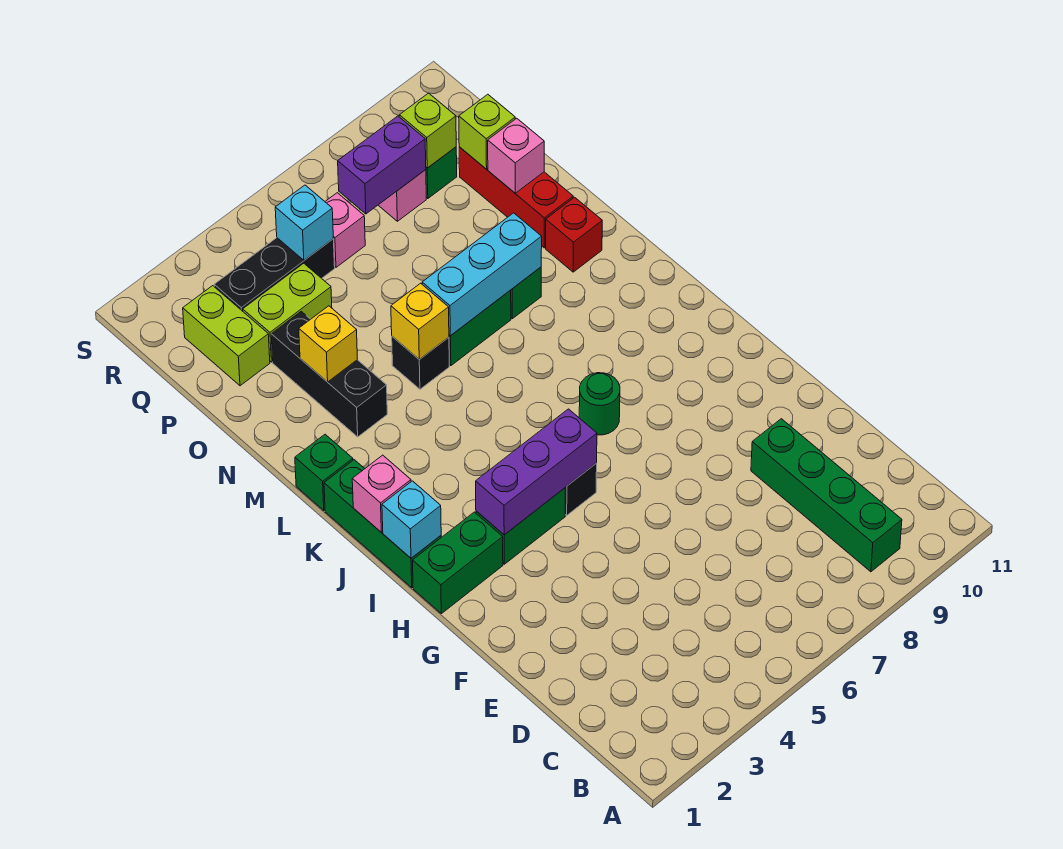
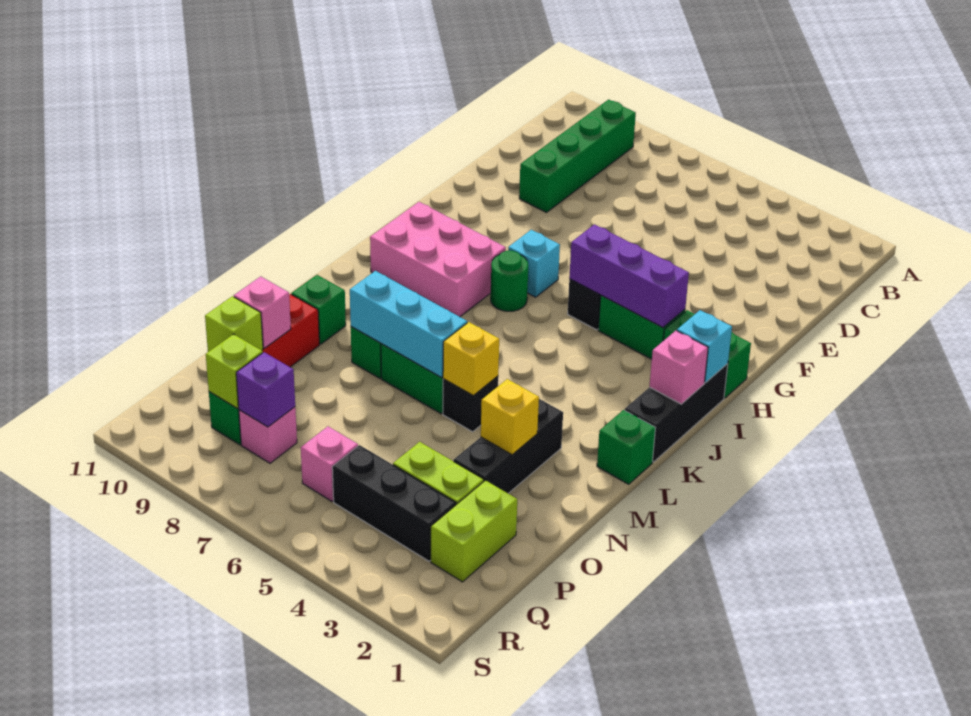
green 1x3 brick [324,460,441,588] -> black 1x3 brick [625,364,728,462]
none -> pink 2x3 brick [370,202,506,317]
red 1x1 brick [546,197,602,272] -> green 1x1 brick [291,275,346,344]
cyan 1x1 brick [275,185,333,260] -> cyan 1x1 brick moved to [508,230,560,297]
purple 1x2 brick [338,116,426,214] -> purple 1x1 brick [236,352,295,427]

